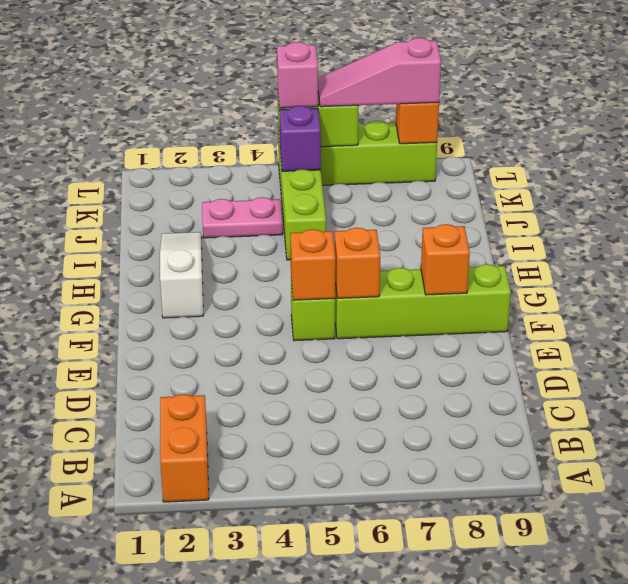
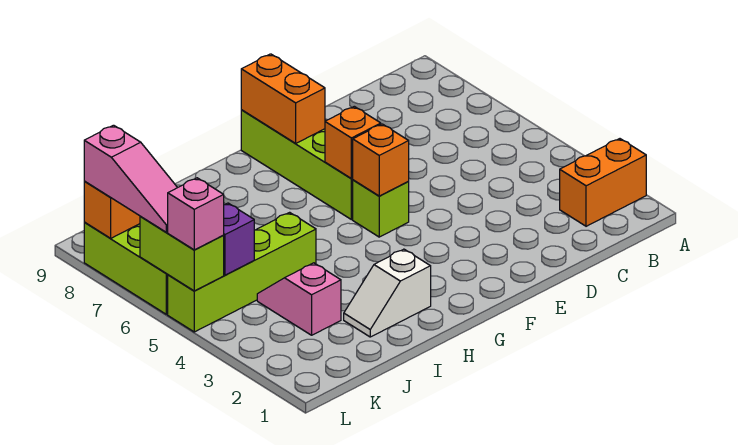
orange 1x1 brick [421,224,470,295] -> orange 1x2 brick [241,54,325,144]
white 1x3 slope [160,232,203,318] -> white 1x2 slope [344,249,431,337]
pink 1x2 plate [202,197,283,238] -> pink 1x2 slope [257,263,341,335]

